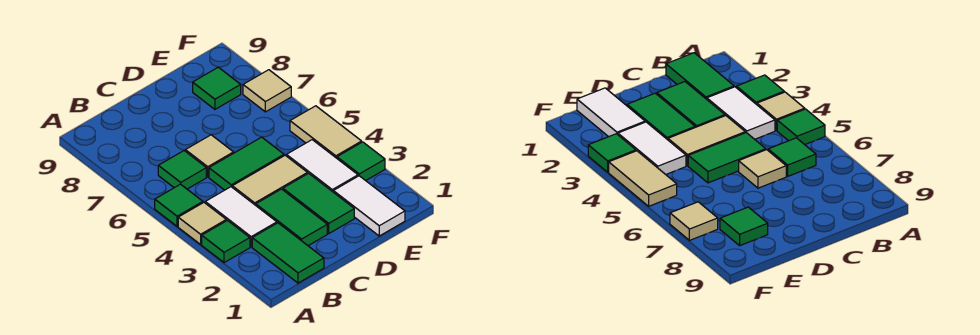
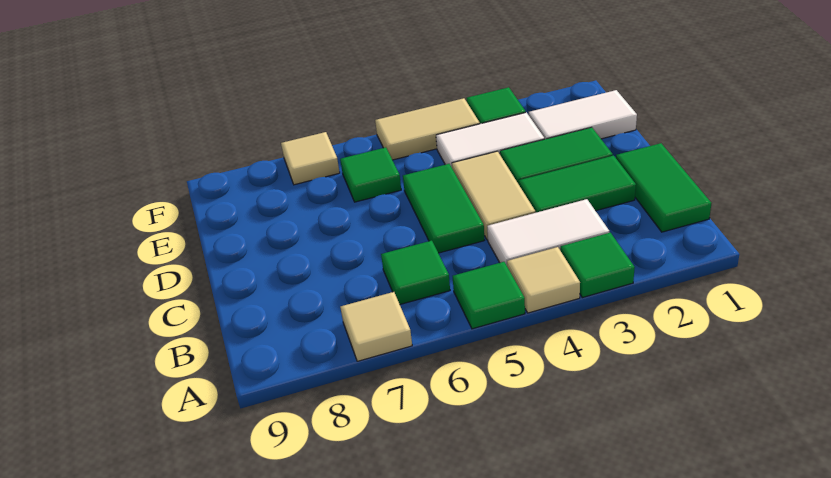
green 1x2 tile [252,223,324,283] -> green 1x2 tile turned to [616,143,711,232]
tan 1x1 tile [185,135,234,177] -> tan 1x1 tile moved to [340,292,412,361]
green 1x1 tile [193,67,241,109] -> green 1x1 tile moved to [340,147,401,202]

